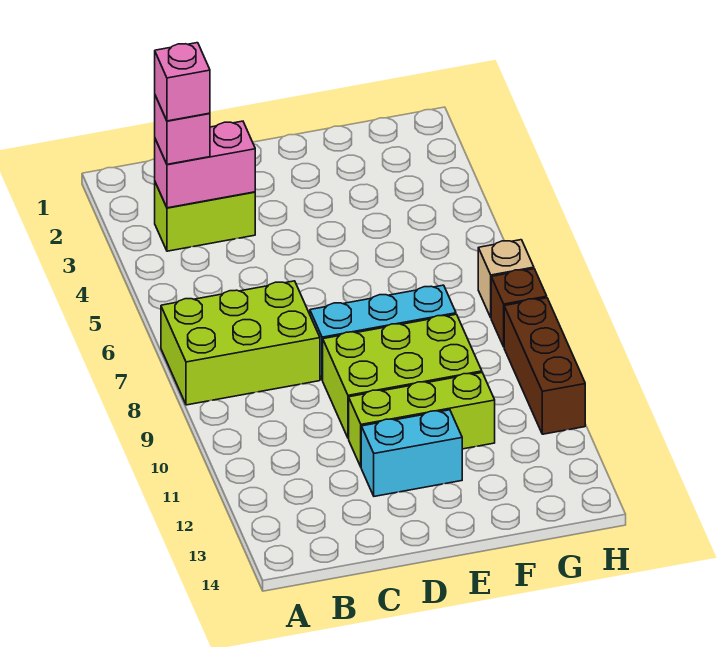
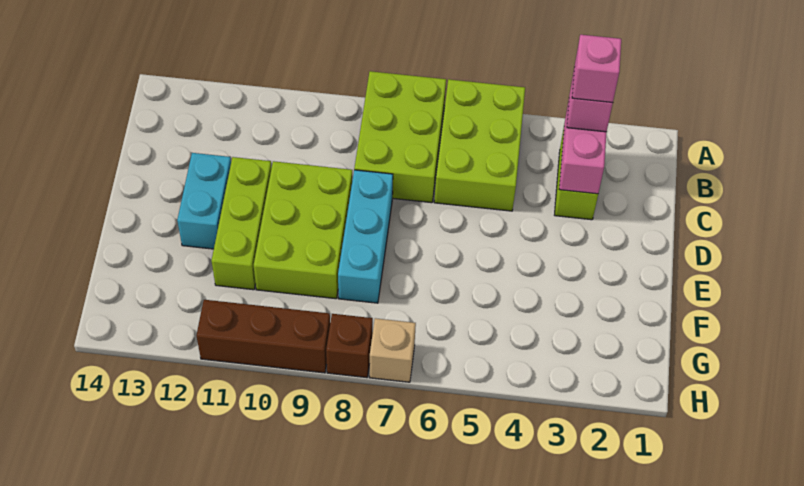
none -> lime 2x3 brick [434,79,525,211]

